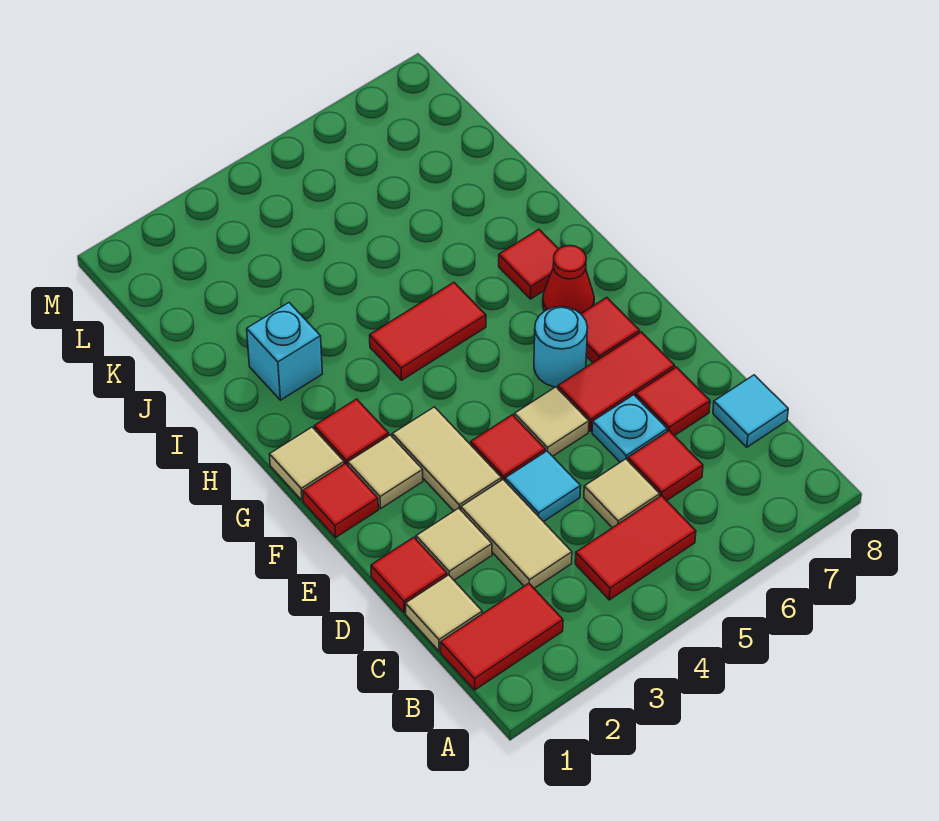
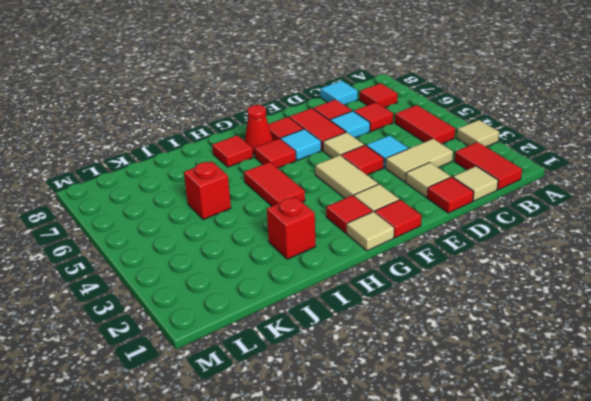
none -> red 1x1 tile [360,83,398,108]
tan 1x1 tile [584,459,660,528] -> tan 1x1 tile moved to [457,120,499,147]
cyan 1x1 plate [592,395,667,462] -> cyan 1x1 tile [330,111,370,138]
tan 1x2 tile [392,407,501,511] -> tan 1x2 tile turned to [315,155,378,198]
cyan 1x1 round brick [534,307,588,387] -> cyan 1x1 tile [280,129,321,160]
none -> red 1x1 tile [254,139,296,168]
cyan 1x1 brick [247,303,322,400] -> red 1x1 brick [267,197,316,259]
none -> red 1x1 brick [184,161,231,220]

